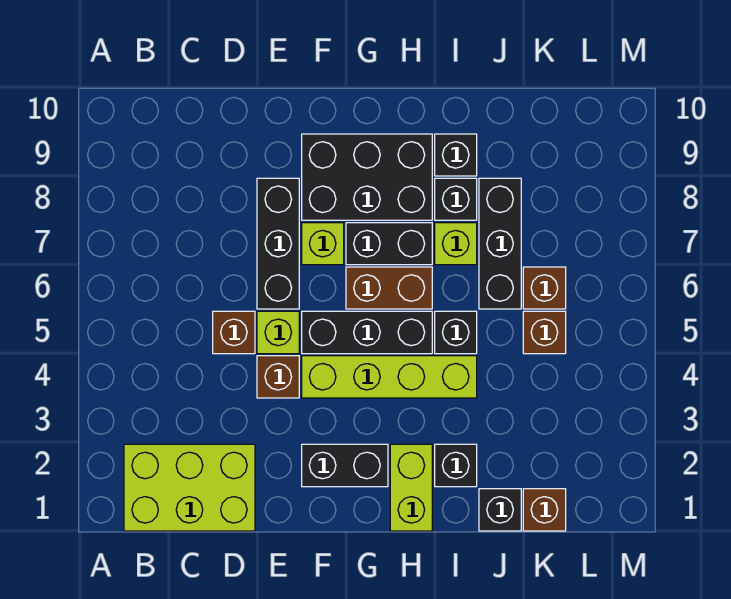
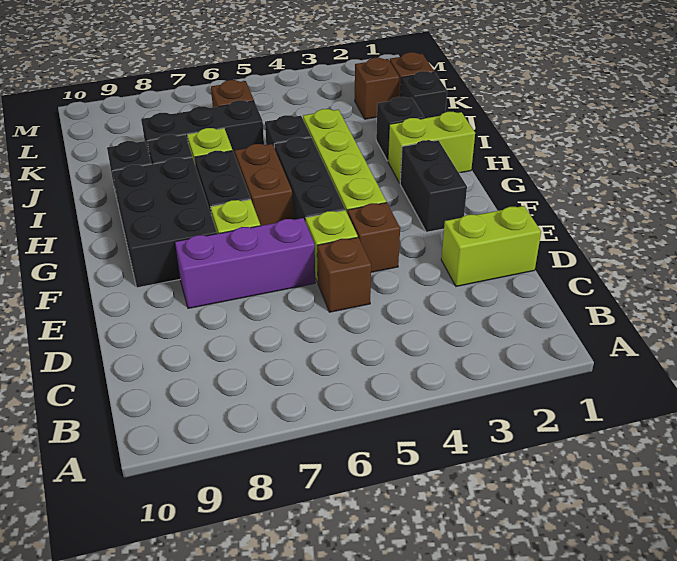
lime 2x3 brick [124,444,255,531] -> lime 1x2 brick [441,206,541,286]
black 1x3 brick [257,178,299,309] -> purple 1x3 brick [175,218,315,308]
brown 1x1 brick [523,311,566,354] -> brown 1x1 brick moved to [355,58,399,119]

